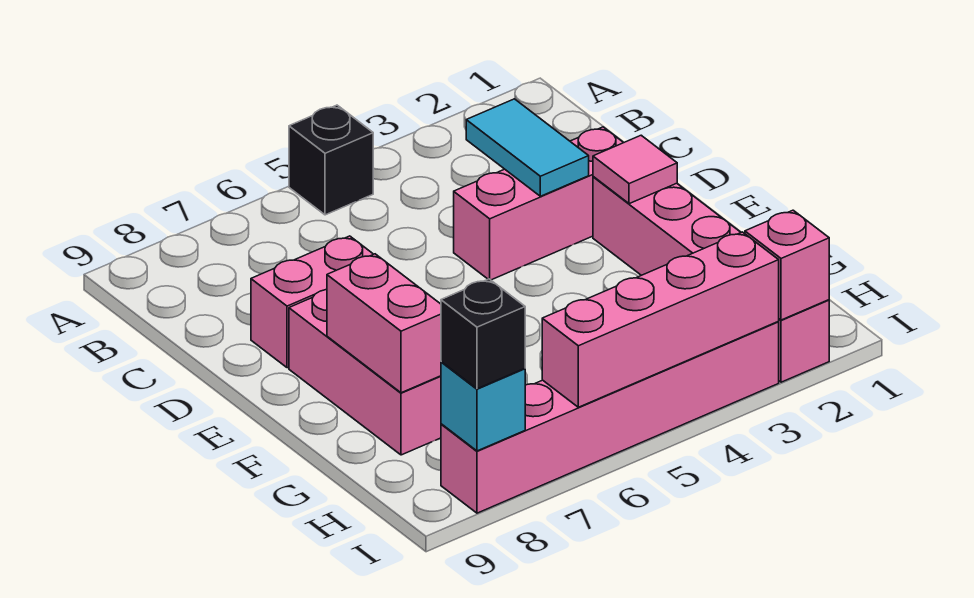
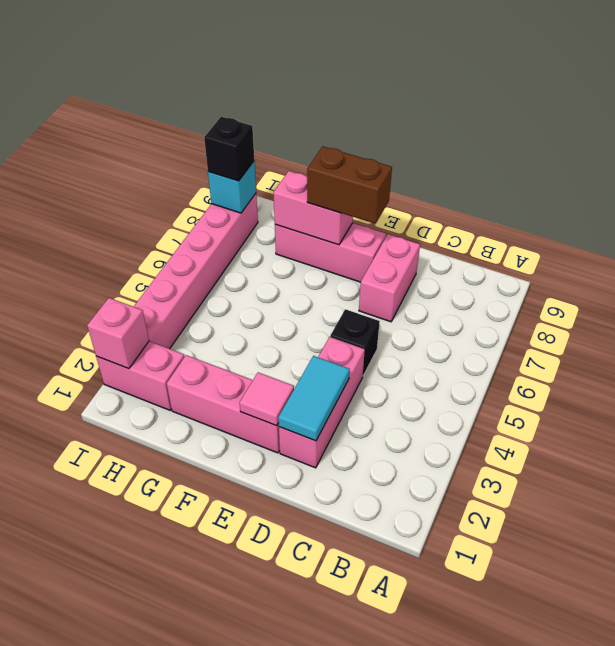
black 1x1 brick [289,105,373,215] -> black 1x1 brick moved to [330,309,380,375]
cyan 1x2 tile [466,99,589,196] -> cyan 1x2 tile turned to [278,356,350,441]
none -> brown 1x2 brick [307,146,392,224]
pink 1x4 brick [542,232,779,407] -> none

